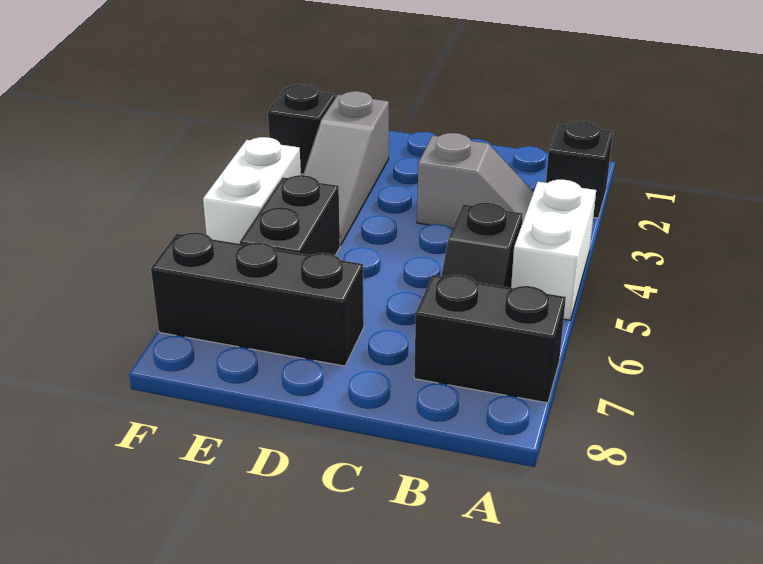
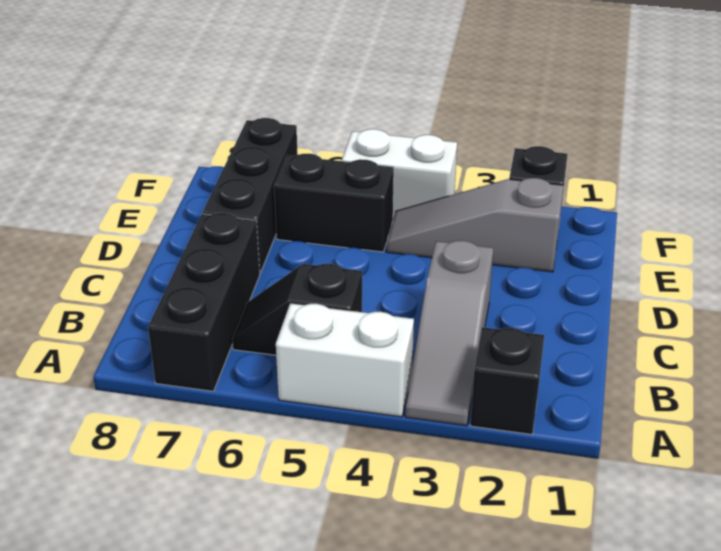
black 1x2 brick [414,275,566,403] -> black 1x3 brick [148,213,260,391]
grey 1x2 slope [417,133,534,229] -> grey 1x3 slope [405,240,493,426]

